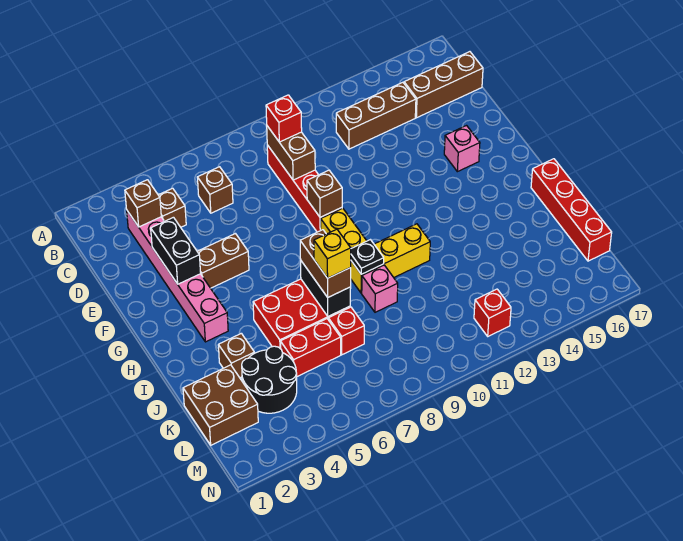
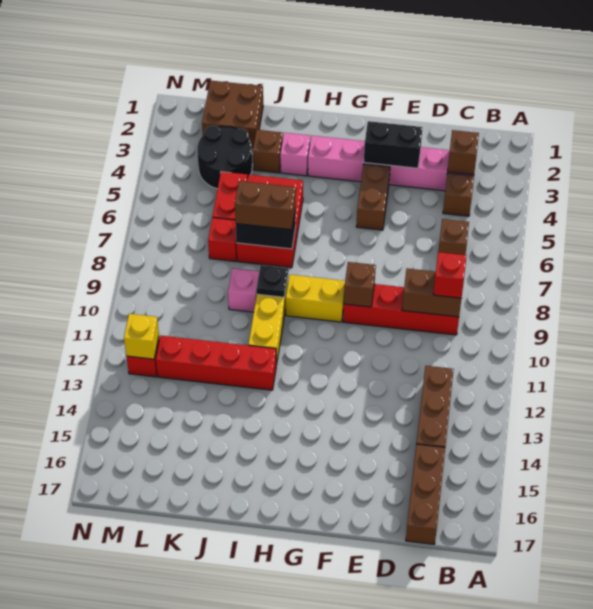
pink 1x1 brick [444,126,480,172] -> pink 1x1 brick moved to [280,133,310,176]
red 1x4 brick [531,159,612,261] -> red 1x4 brick moved to [156,336,276,390]
yellow 1x1 brick [314,229,351,278] -> yellow 1x1 brick moved to [124,314,159,359]

